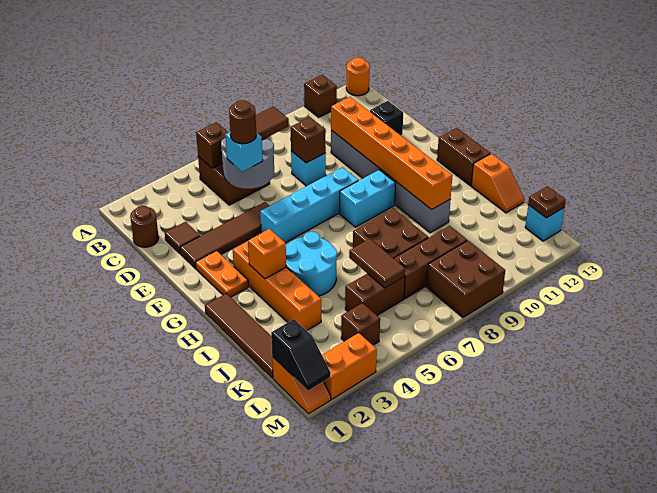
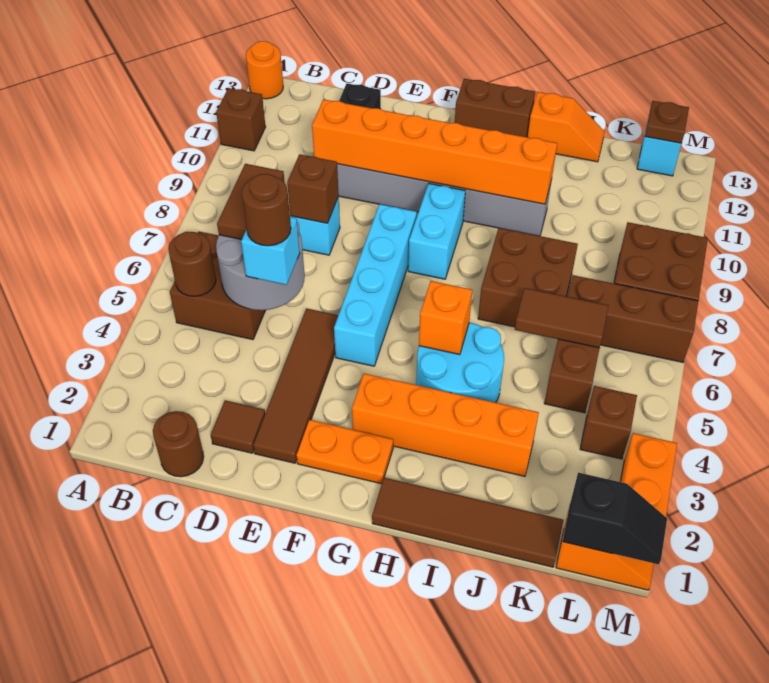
brown 1x1 brick [196,122,228,168] -> brown 1x1 round brick [168,232,216,296]
orange 1x1 brick [248,229,286,279] -> orange 1x1 brick moved to [419,281,472,355]
brown 1x3 brick [394,226,467,299] -> brown 1x3 brick turned to [568,275,698,362]

